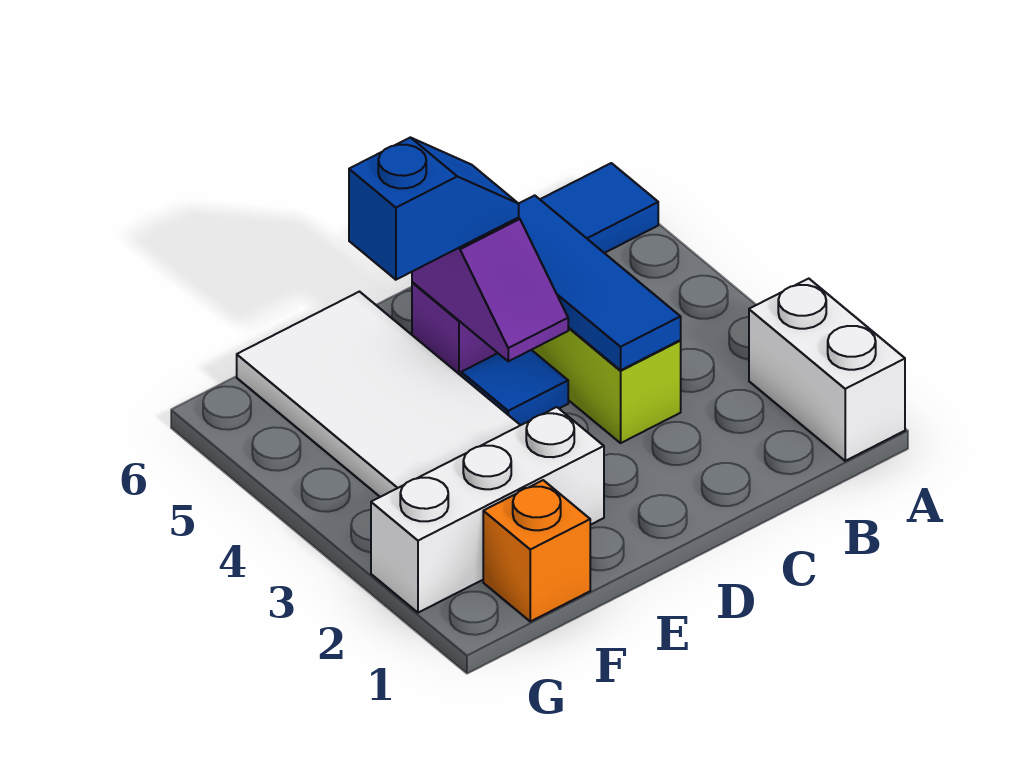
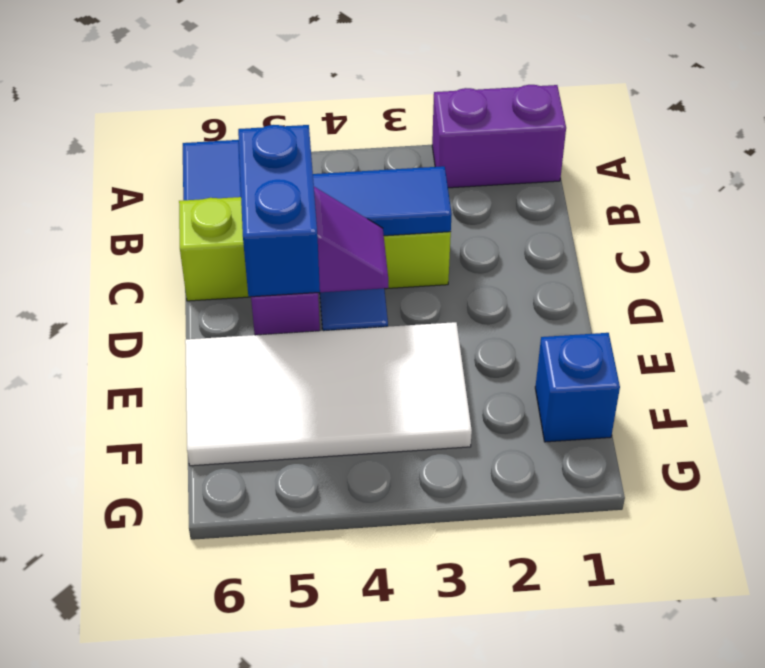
white 1x2 brick [749,279,905,461] -> purple 1x2 brick [432,85,566,188]
blue 1x2 slope [349,137,519,280] -> blue 1x2 brick [238,125,320,297]
white 1x3 brick [371,407,604,613] -> none
orange 1x1 brick [483,480,590,622] -> blue 1x1 brick [535,333,620,442]

